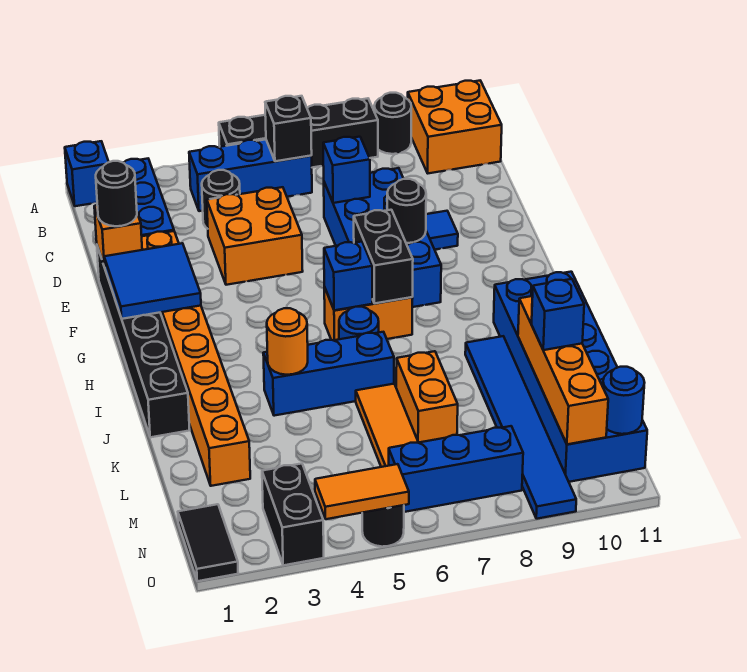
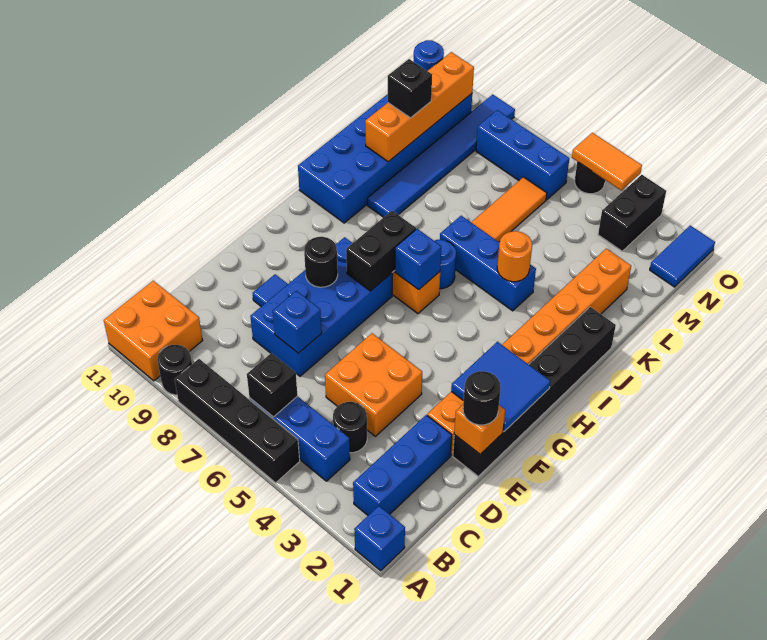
orange 1x2 brick [396,351,458,443] -> none
blue 1x1 brick [532,279,584,350] -> black 1x1 brick [388,59,432,118]
black 1x2 tile [178,504,238,581] -> blue 1x2 tile [650,226,715,287]

